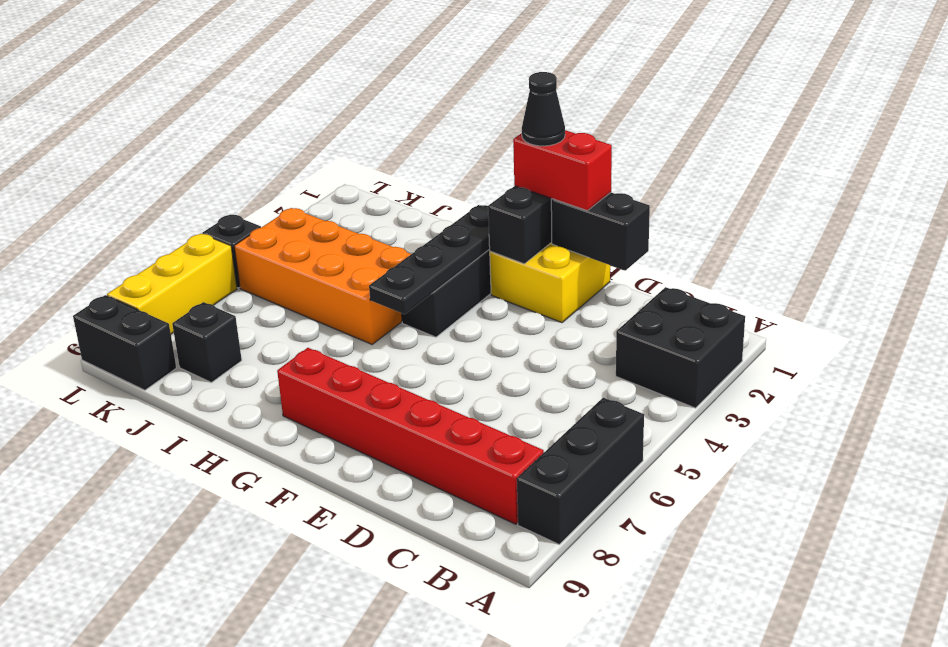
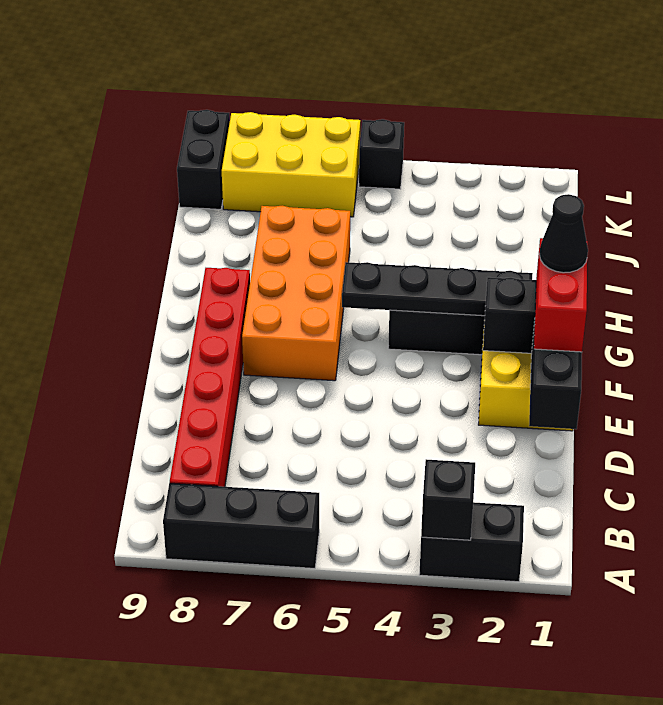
black 2x2 brick [616,287,745,408] -> black 1x2 brick [419,502,524,582]
orange 2x4 brick [234,208,411,344] -> orange 2x4 brick moved to [242,206,350,381]
black 1x1 brick [172,302,242,382] -> black 1x1 brick moved to [421,459,475,540]
yellow 1x3 brick [107,234,237,334] -> yellow 2x3 brick [222,112,360,217]

